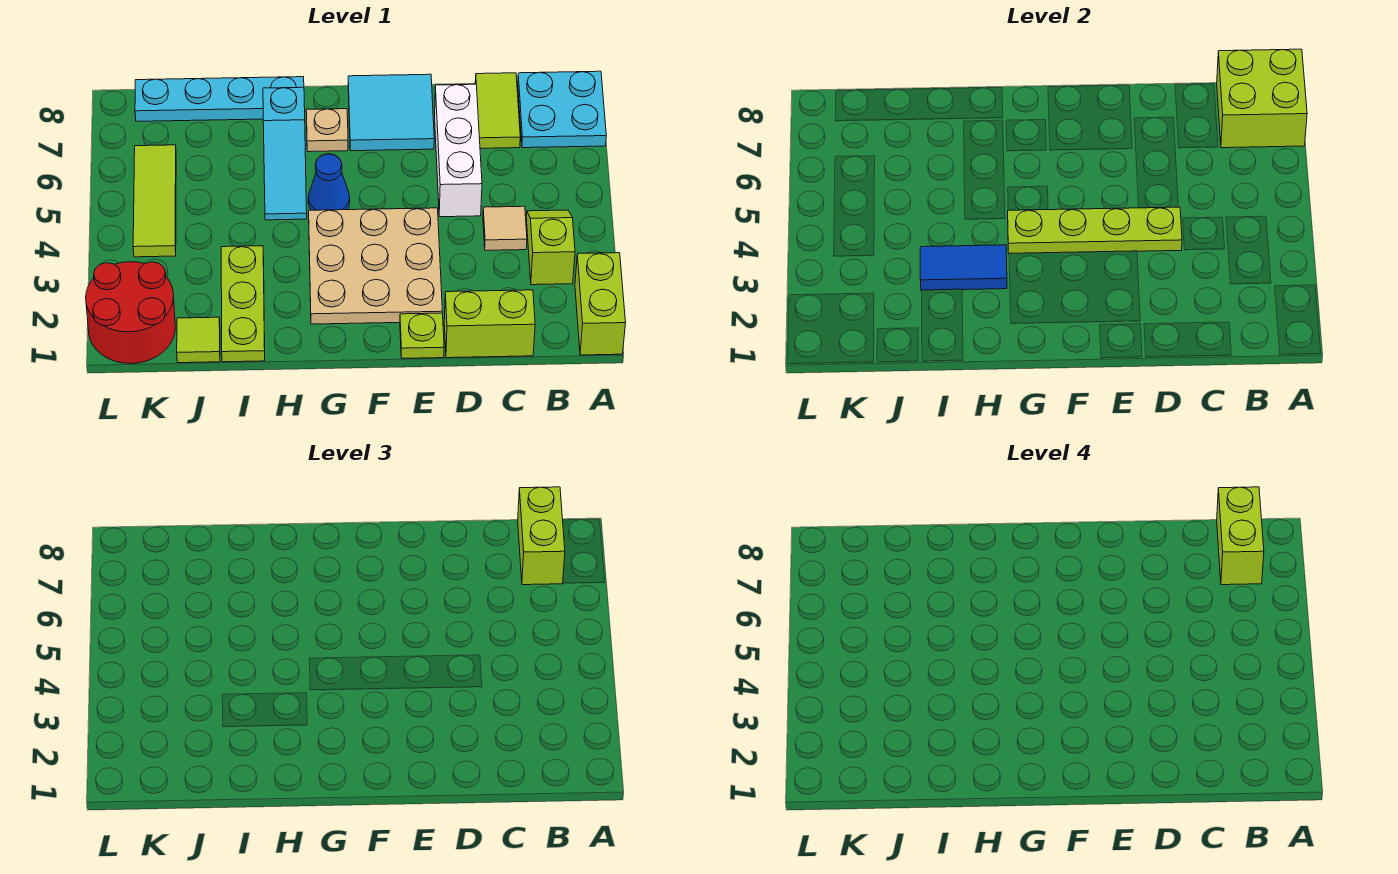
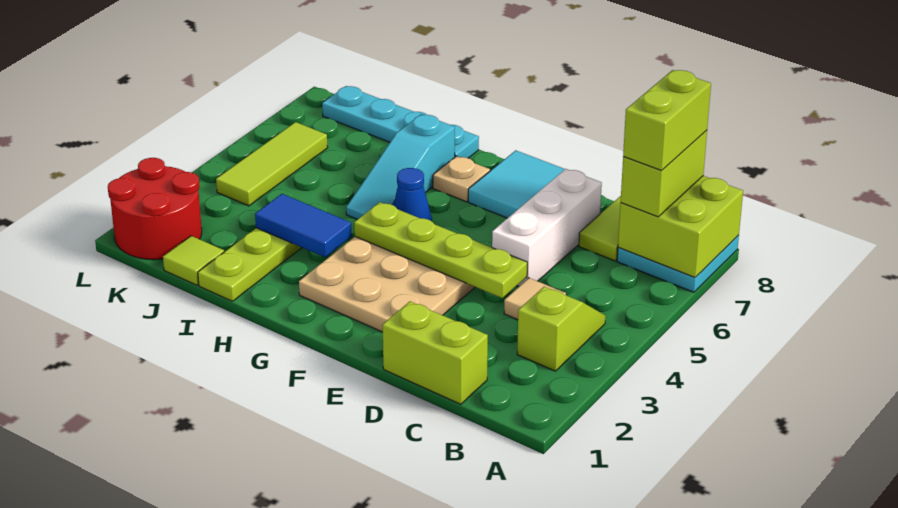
lime 1x2 brick [575,253,626,355] -> none
lime 1x1 plate [400,313,444,358] -> none

